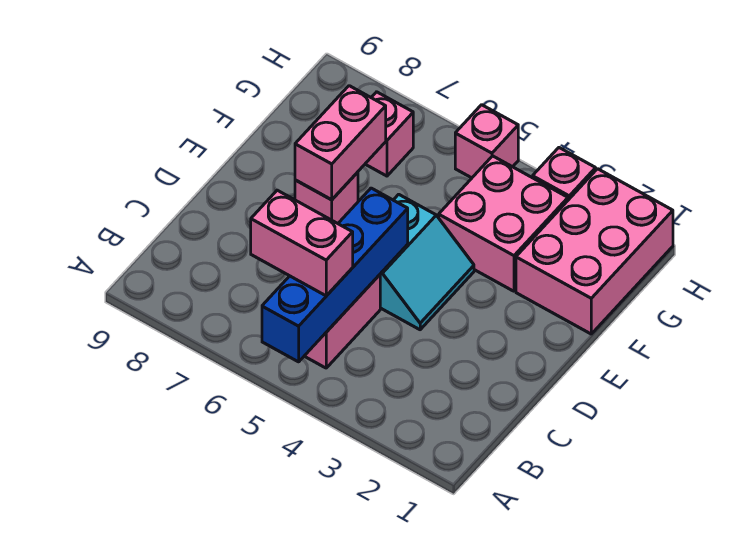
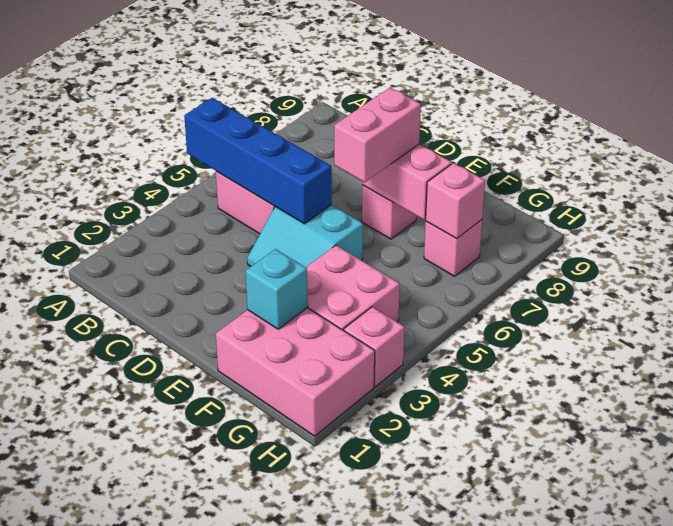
pink 1x2 brick [251,190,353,296] -> pink 1x2 brick moved to [334,88,421,183]
none -> cyan 1x1 brick [246,249,308,329]
pink 1x1 brick [455,105,518,178] -> pink 1x1 brick moved to [426,163,485,239]

